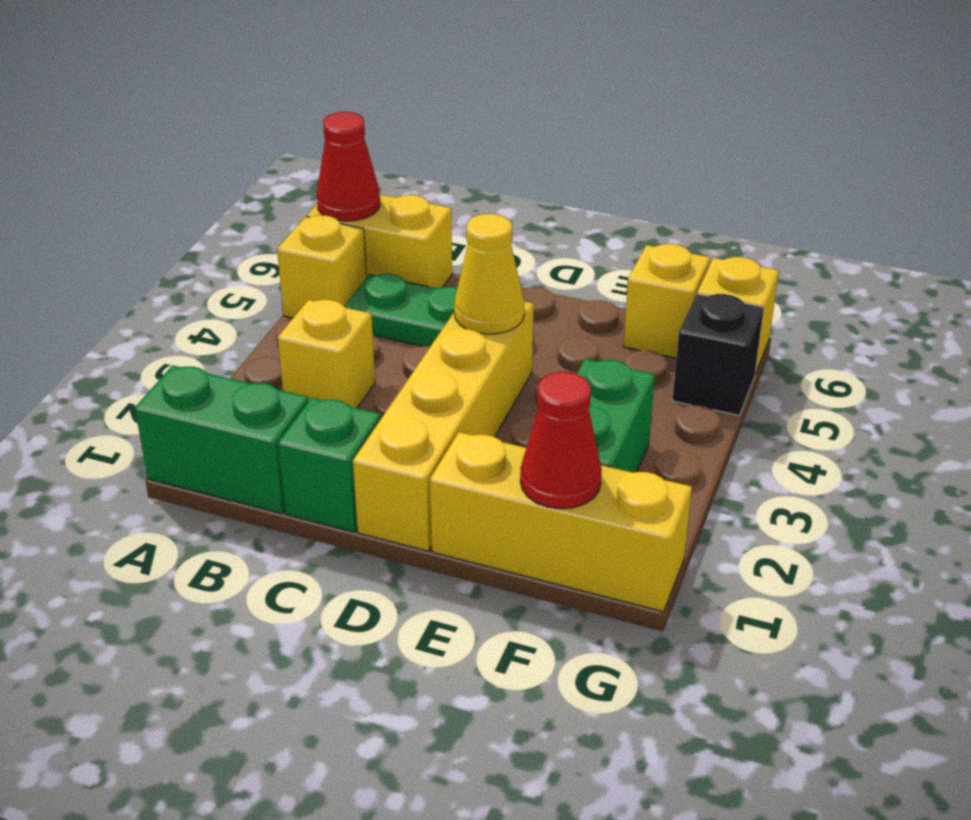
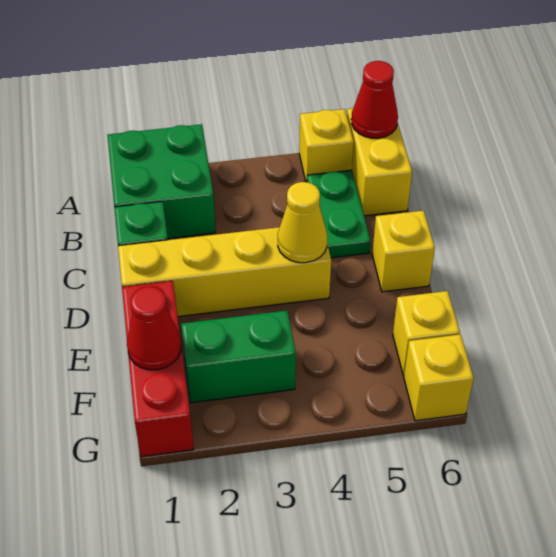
green 1x2 brick [135,365,309,514] -> green 2x2 brick [107,124,216,238]
yellow 1x1 brick [278,300,375,408] -> yellow 1x1 brick moved to [372,211,435,292]
yellow 1x3 brick [430,432,692,612] -> red 1x3 brick [122,281,194,457]
black 1x1 brick [672,294,764,415] -> none

